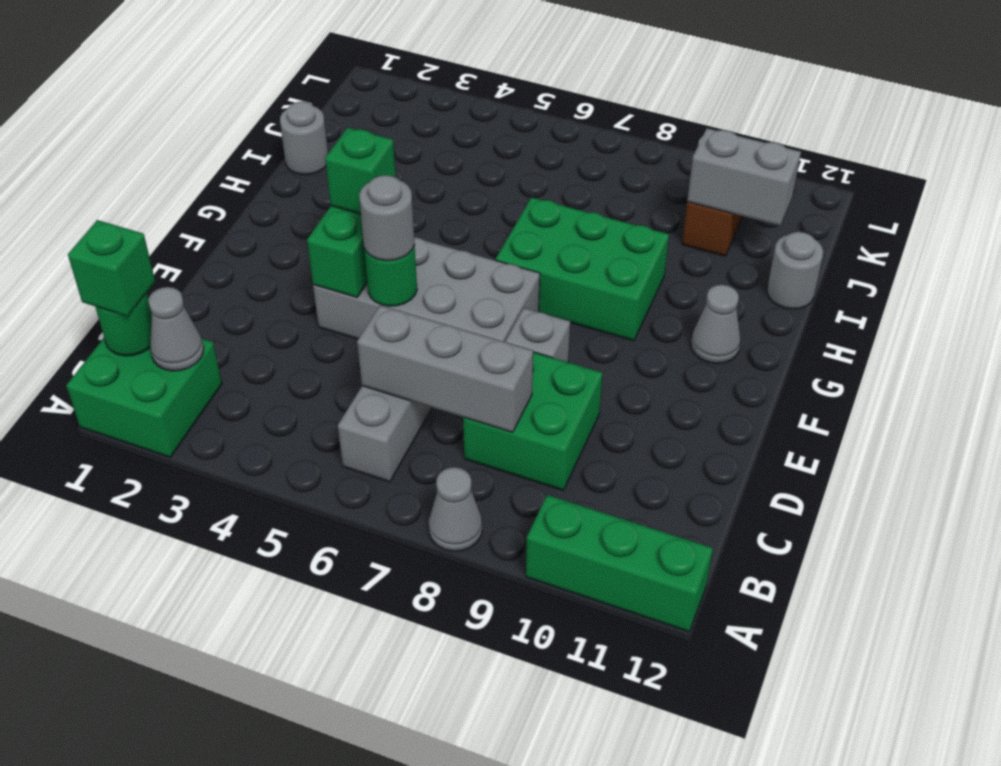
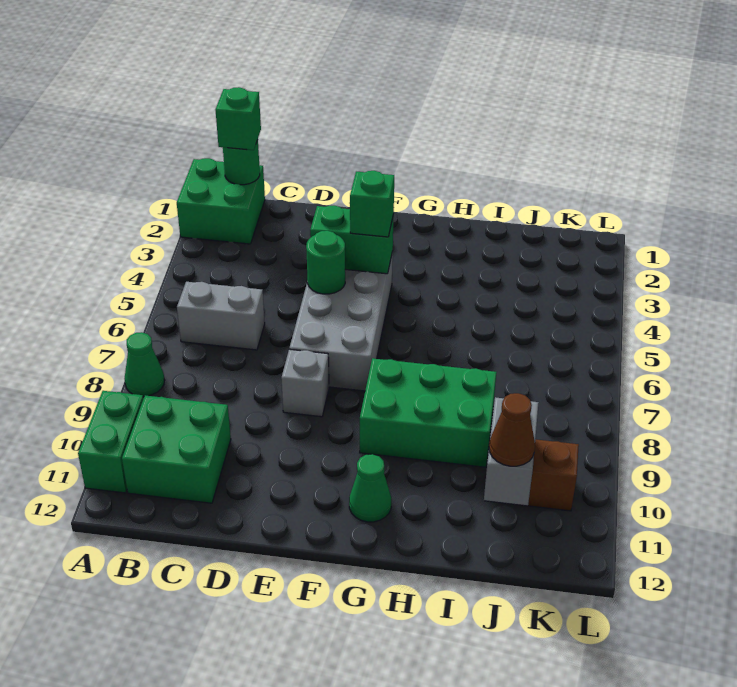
grey 1x1 cone [429,467,482,551] -> green 1x1 cone [124,332,165,396]
green 1x3 brick [526,495,713,632] -> green 1x2 brick [78,391,143,493]
grey 1x1 cone [148,287,204,371] -> none
grey 1x3 brick [357,305,533,432] -> none
green 2x2 brick [463,352,603,490] -> green 2x2 brick moved to [122,395,231,503]
grey 1x1 round brick [359,175,415,261] -> none
green 2x3 brick [496,197,669,341] -> green 2x3 brick turned to [360,358,496,467]
grey 1x1 cone [691,285,740,364] -> green 1x1 cone [349,454,391,522]
grey 1x1 round brick [280,102,328,175] -> none
grey 1x1 round brick [767,232,823,309] -> none
none -> brown 1x1 cone [489,393,535,466]

